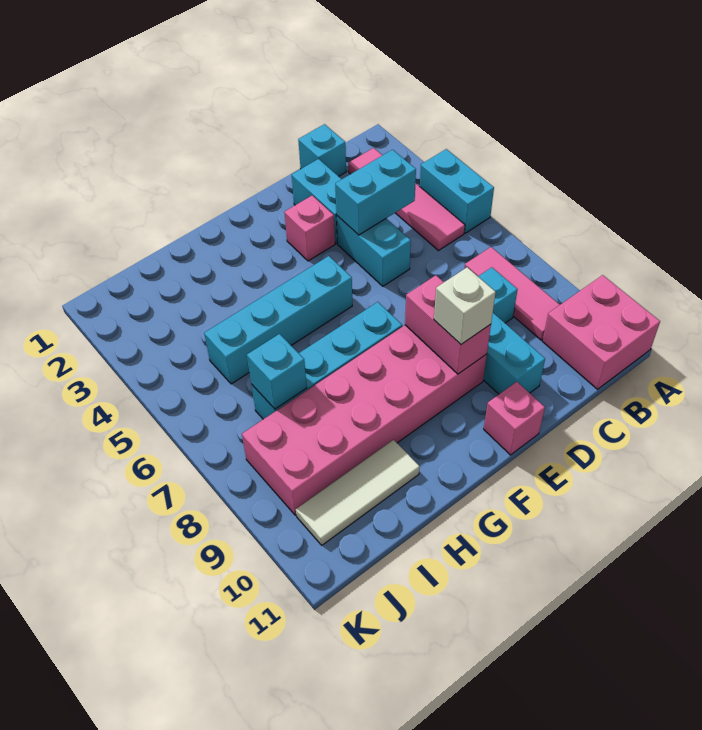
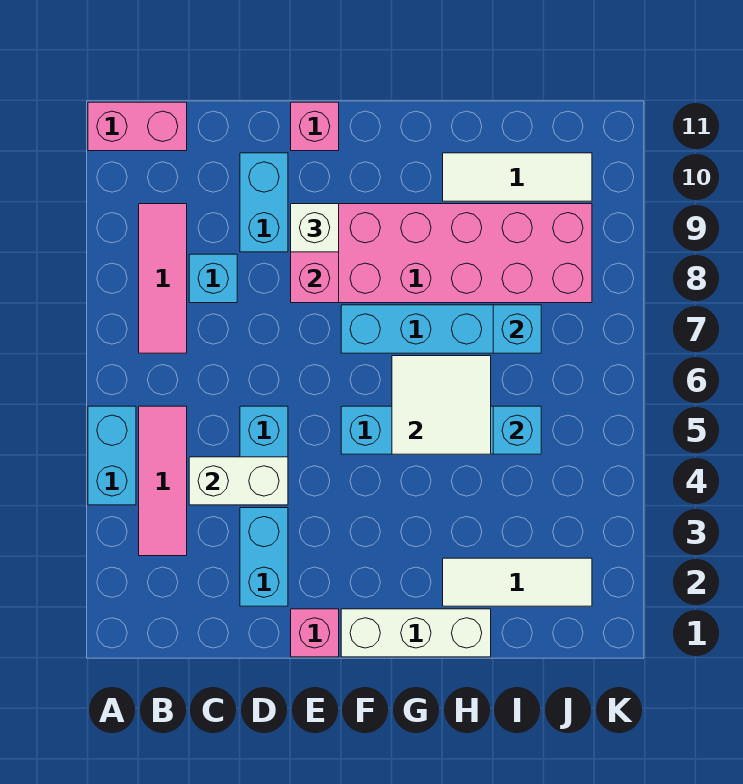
pink 2x2 brick [542,275,660,389] -> pink 1x2 brick [88,102,187,151]
pink 1x4 tile [348,148,465,251] -> pink 1x3 tile [139,406,187,556]
cyan 1x1 brick [298,124,346,176] -> cyan 1x1 brick moved to [493,406,541,454]
cyan 1x2 brick [335,150,416,235] -> white 1x2 brick [189,457,288,505]
pink 1x1 brick [284,195,335,261] -> pink 1x1 brick moved to [291,609,339,657]
none -> white 1x3 brick [341,609,491,657]
none -> white 2x2 tile [392,356,491,454]
none -> white 1x3 tile [443,558,592,606]

